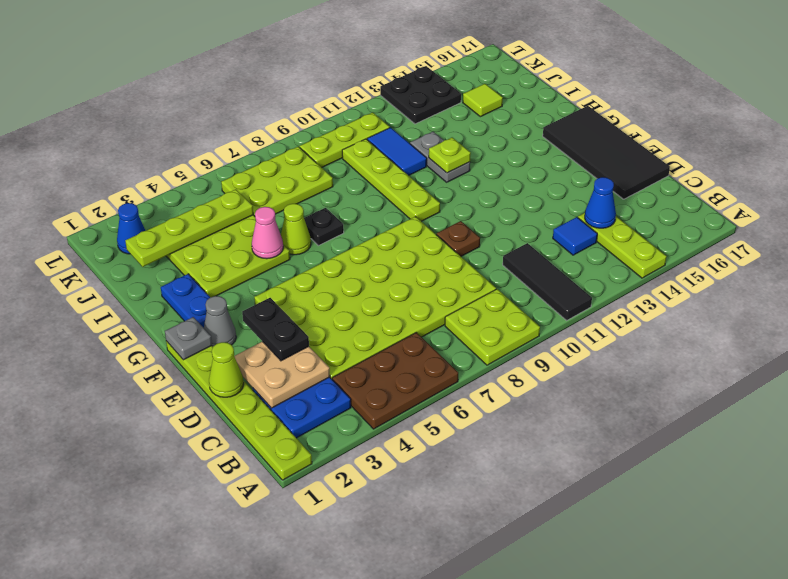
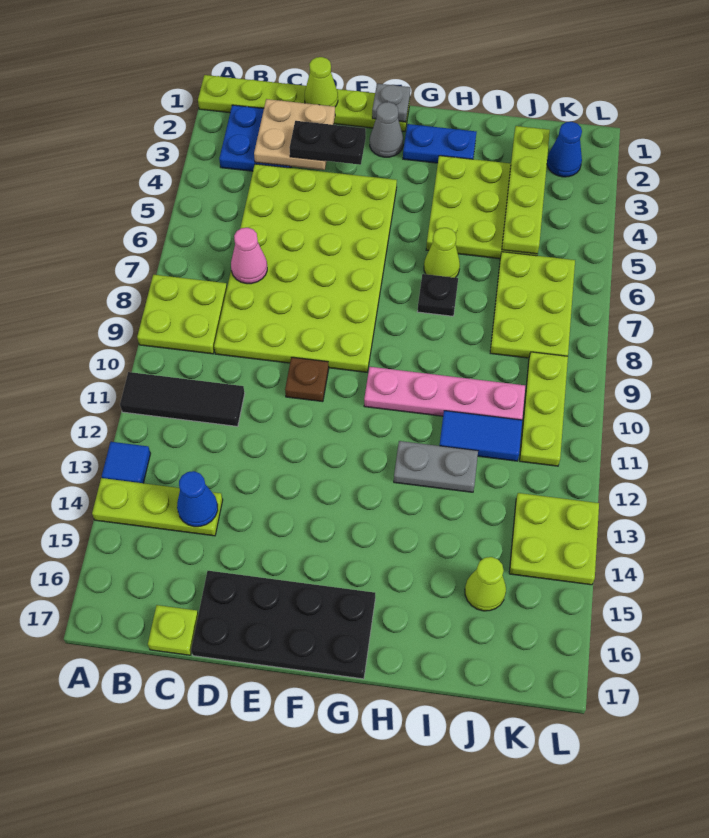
brown 2x3 plate [332,332,458,429] -> none
blue 1x1 tile [553,217,597,255] -> blue 1x1 tile moved to [102,442,151,483]
black 2x4 tile [543,106,670,199] -> black 2x4 plate [191,571,375,679]
lime 1x4 plate [342,139,440,221] -> pink 1x4 plate [364,367,525,420]
pink 1x1 cone [252,207,283,259] -> pink 1x1 cone moved to [231,228,267,284]
lime 1x1 plate [429,137,471,173] -> lime 1x1 plate moved to [148,605,198,655]
lime 1x1 tile [463,84,503,117] -> lime 1x1 cone [465,557,506,611]
black 2x2 plate [380,66,461,124] -> lime 2x2 plate [509,493,599,585]

